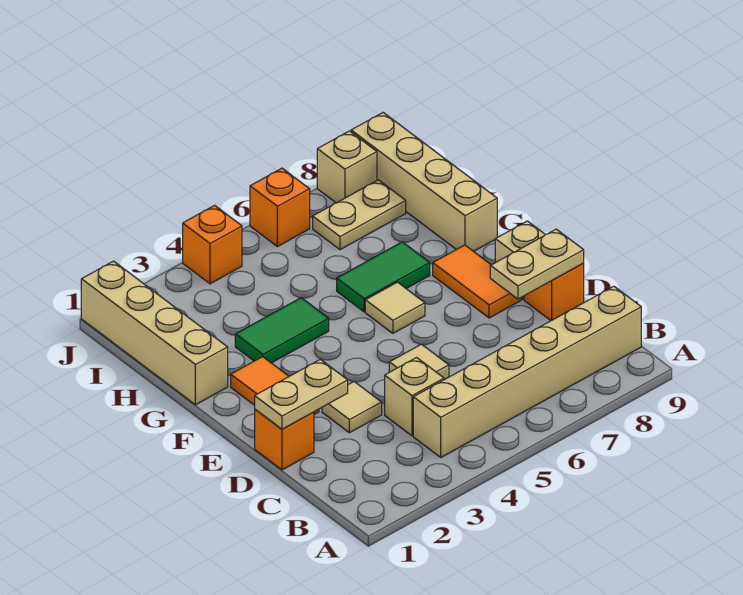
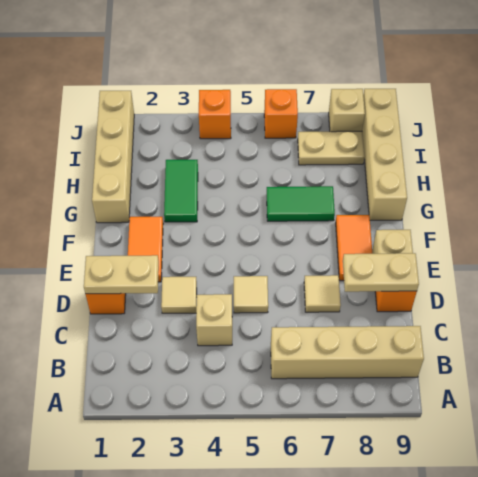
tan 1x6 brick [413,286,641,457] -> tan 1x4 brick [271,326,424,379]
tan 1x1 tile [365,282,425,333] -> tan 1x1 tile moved to [304,275,341,312]
green 1x2 tile [235,298,329,363] -> green 1x2 tile turned to [164,160,198,222]

